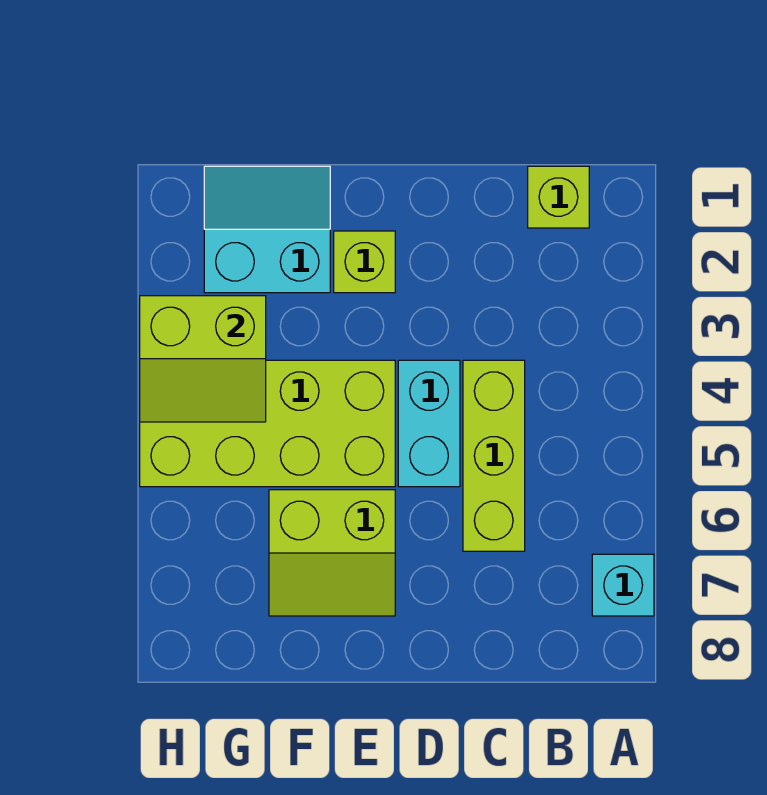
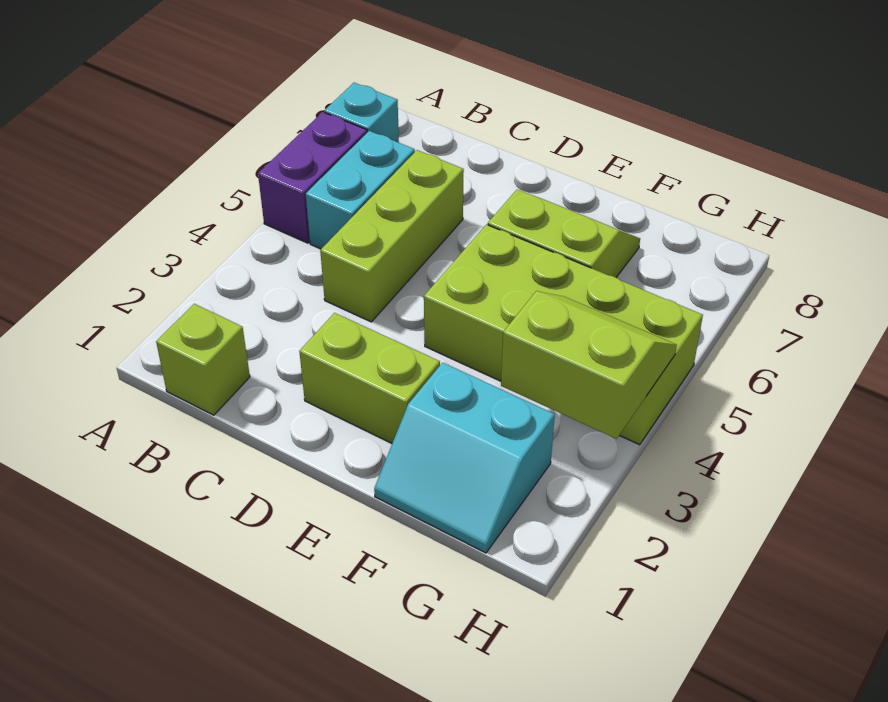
none -> purple 1x2 brick [258,112,367,243]
cyan 1x2 brick [398,360,460,487] -> cyan 1x2 brick moved to [306,131,415,249]
lime 1x1 brick [334,231,395,293] -> lime 1x2 brick [299,313,440,443]

